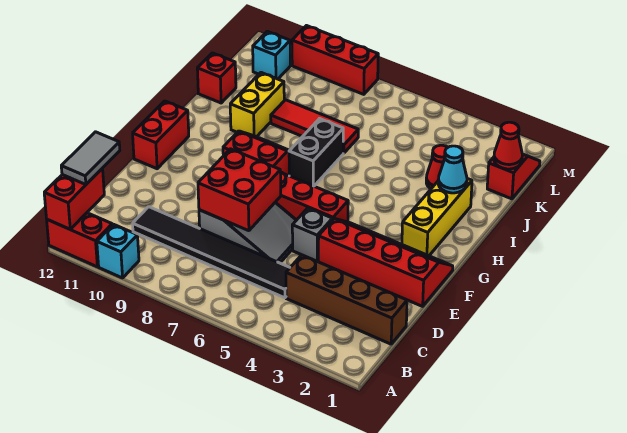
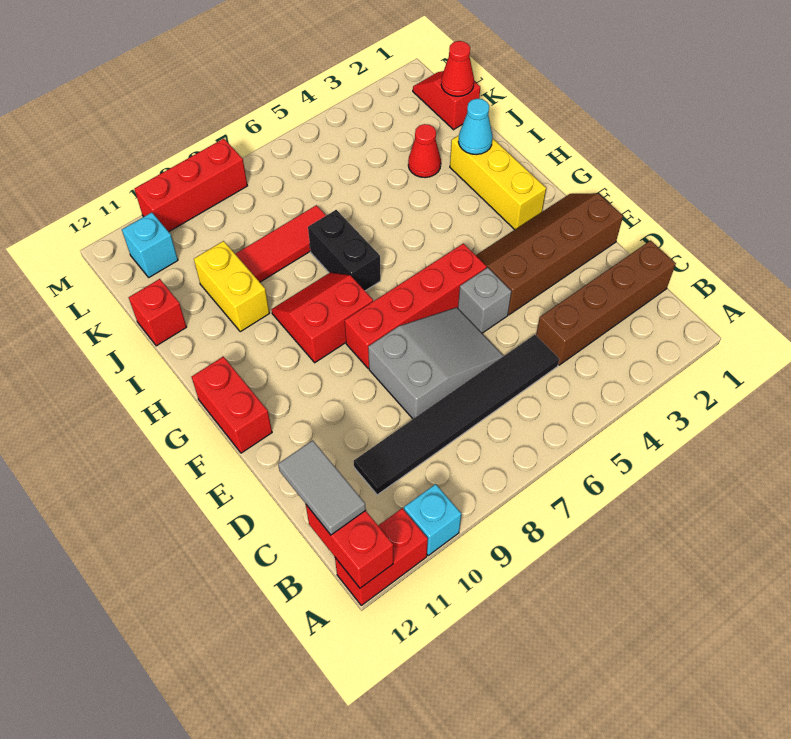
red 2x2 brick [198,149,281,231] -> none
red 2x4 slope [318,218,453,306] -> brown 2x4 slope [476,193,623,315]

